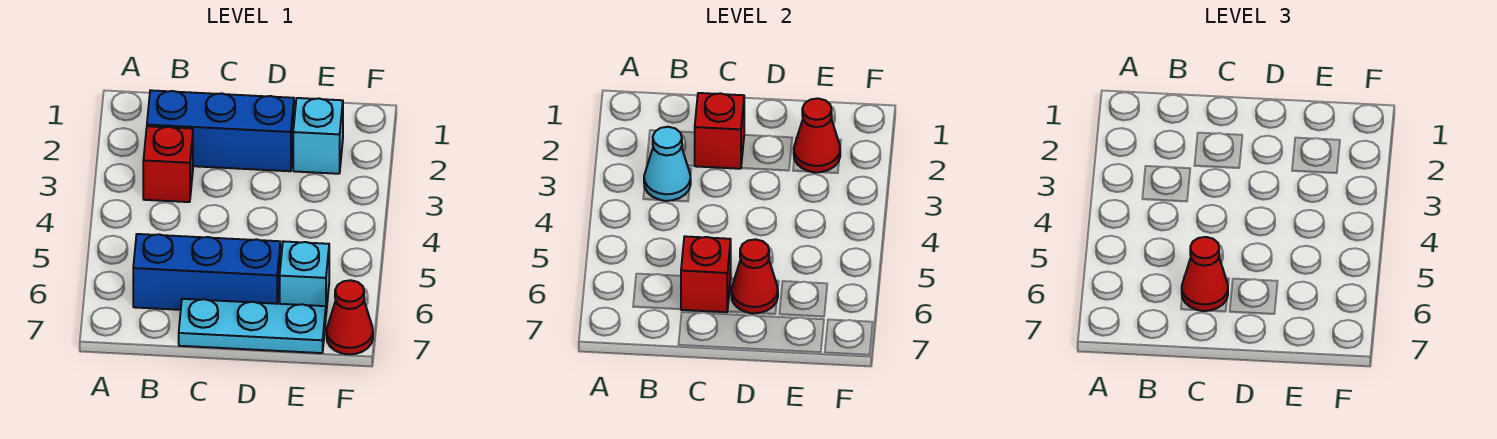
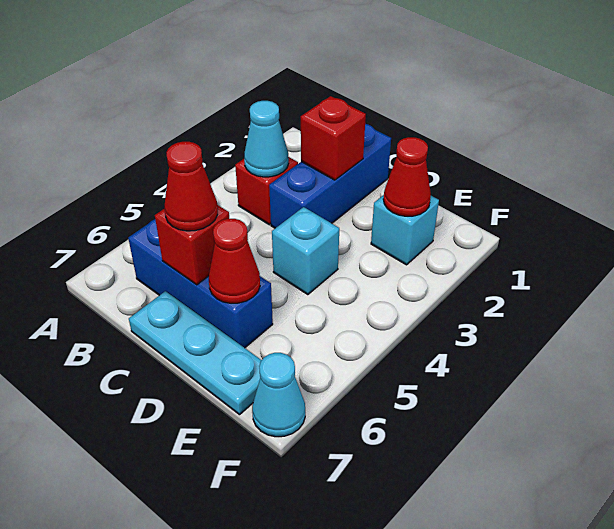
blue 1x3 brick [147,90,294,171] -> blue 1x3 brick turned to [269,124,391,228]
cyan 1x1 brick [280,241,329,312] -> cyan 1x1 brick moved to [272,207,339,295]
red 1x1 cone [327,280,373,354] -> cyan 1x1 cone [252,353,305,437]

